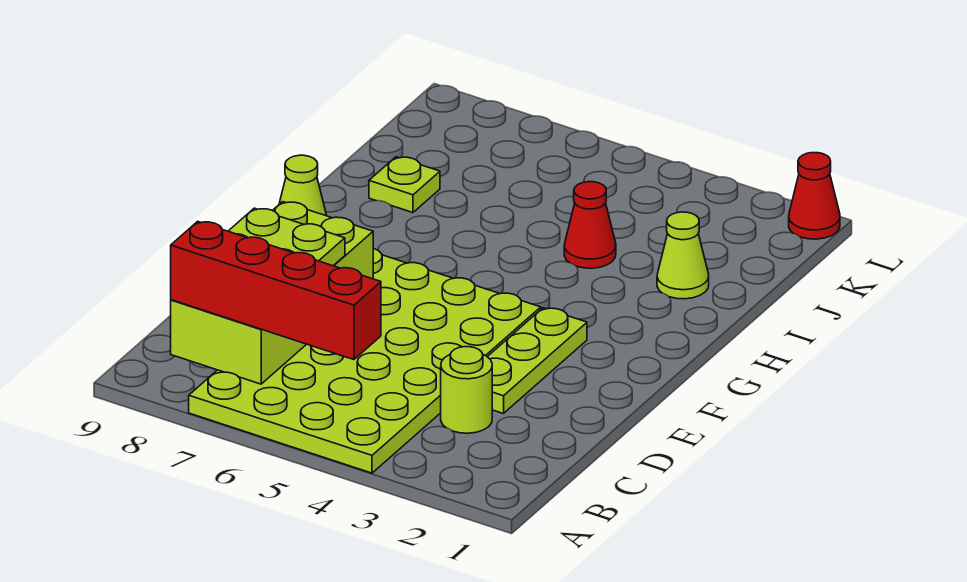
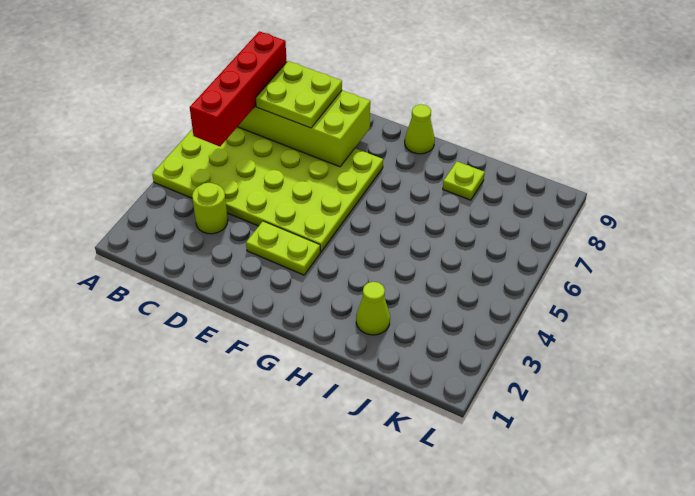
lime 1x3 plate [488,308,587,414] -> lime 1x2 plate [246,221,320,275]
red 1x1 cone [564,182,616,268] -> none
red 1x1 cone [789,153,840,239] -> none

